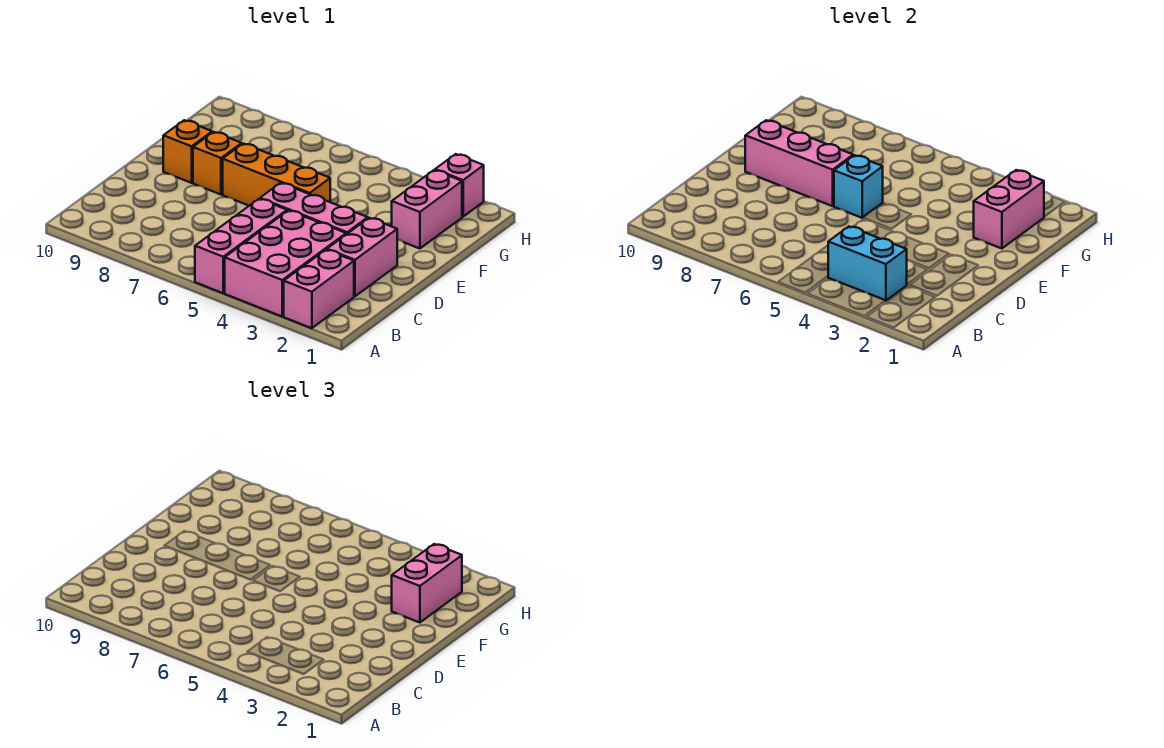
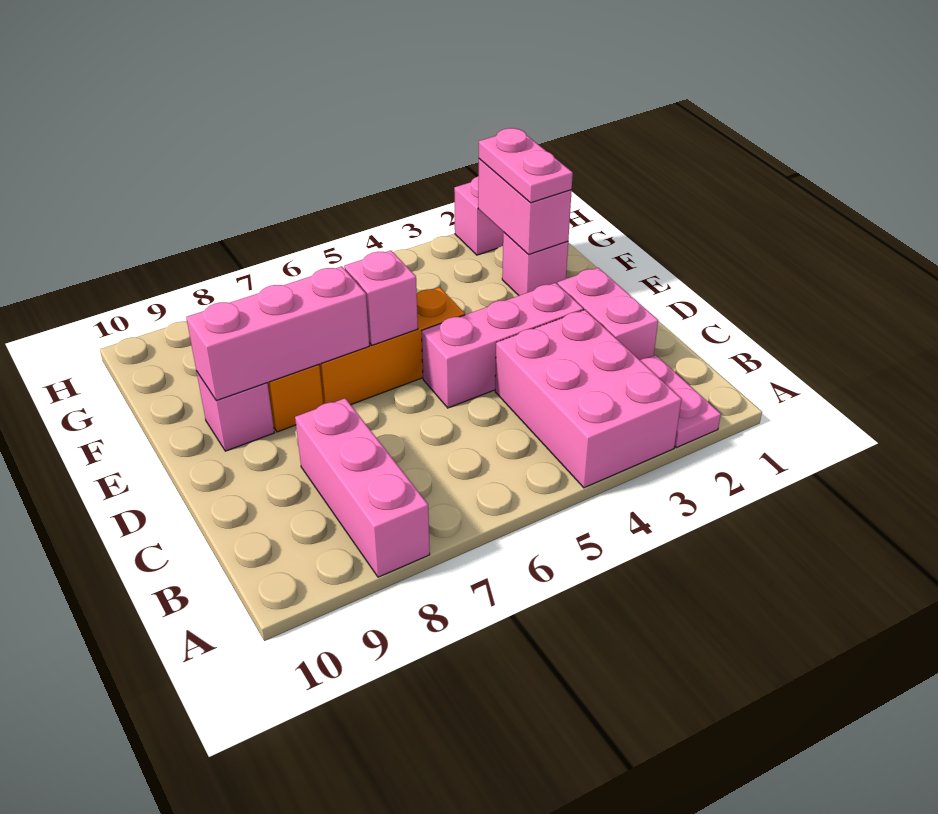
pink 1x2 brick [284,250,354,328] -> pink 1x2 plate [640,355,721,448]
pink 1x3 brick [195,199,287,293] -> pink 1x3 brick moved to [295,398,430,577]
cyan 1x2 brick [828,227,907,301] -> none
cyan 1x1 brick [834,155,883,218] -> pink 1x1 brick [344,250,418,345]
orange 1x1 brick [163,120,212,183] -> pink 1x1 brick [197,372,274,451]
pink 1x2 brick [392,170,462,249] -> pink 1x1 brick [502,233,568,296]
pink 1x2 brick [392,544,462,623] -> pink 1x2 plate [479,128,573,203]

